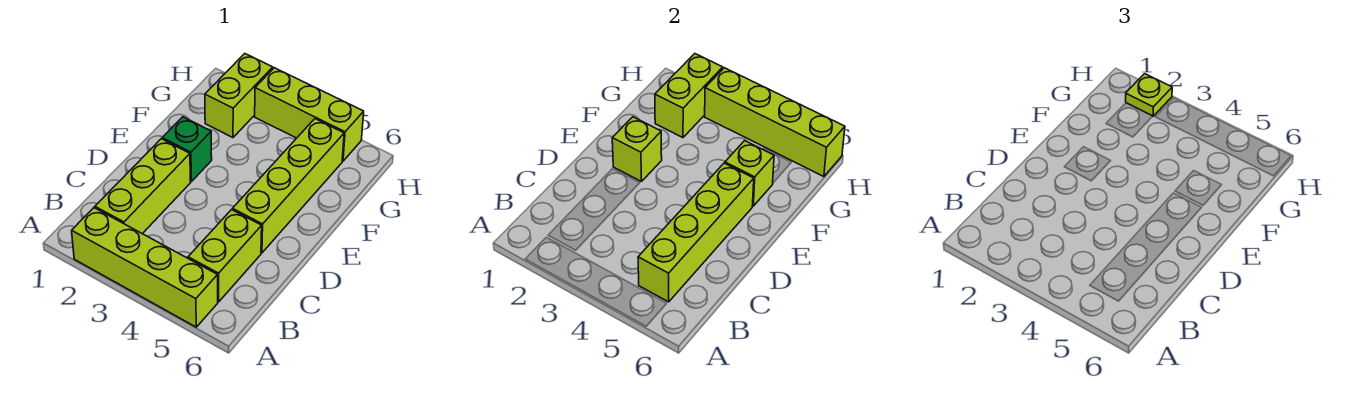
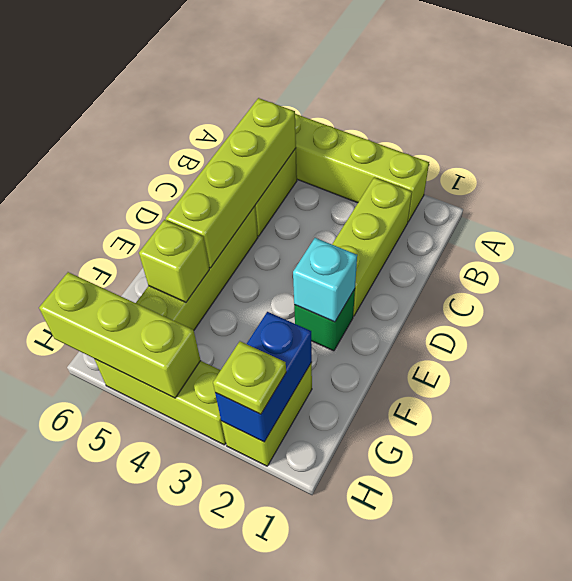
lime 1x1 brick [612,117,662,182] -> cyan 1x1 brick [293,238,357,322]
lime 1x2 brick [655,54,723,138] -> blue 1x2 brick [215,312,312,442]
lime 1x4 brick [705,68,845,177] -> lime 1x3 brick [39,272,201,398]

